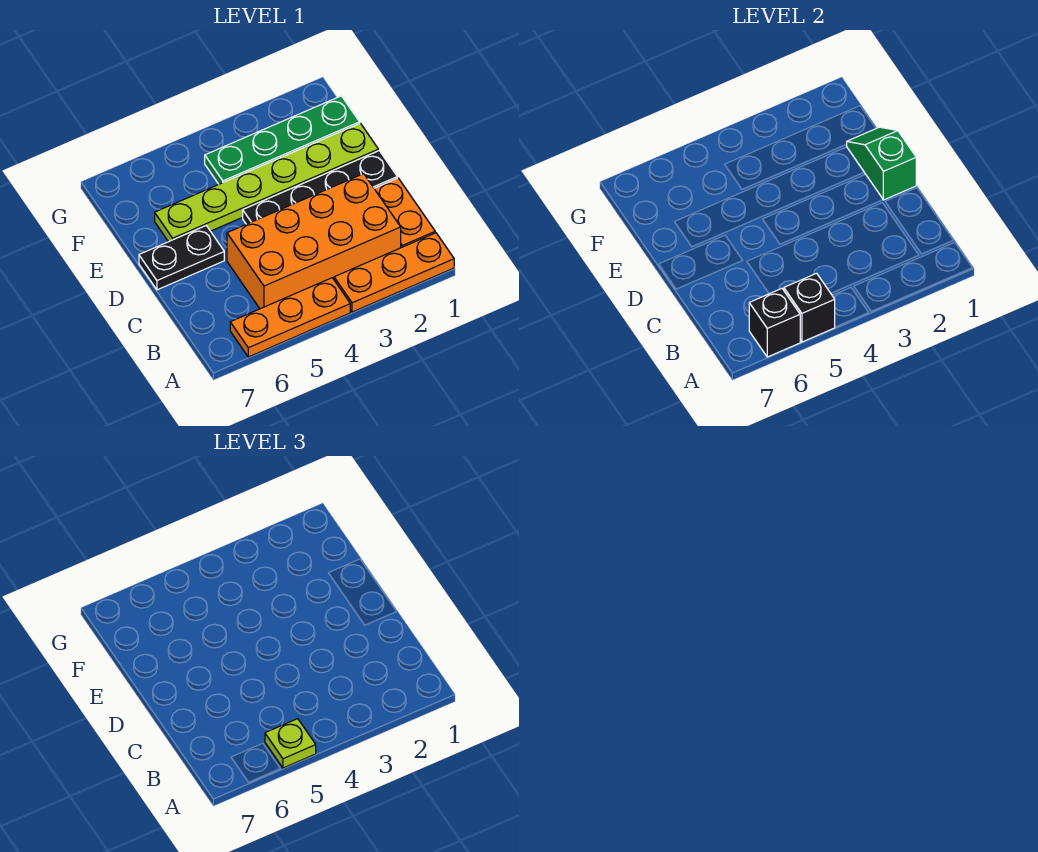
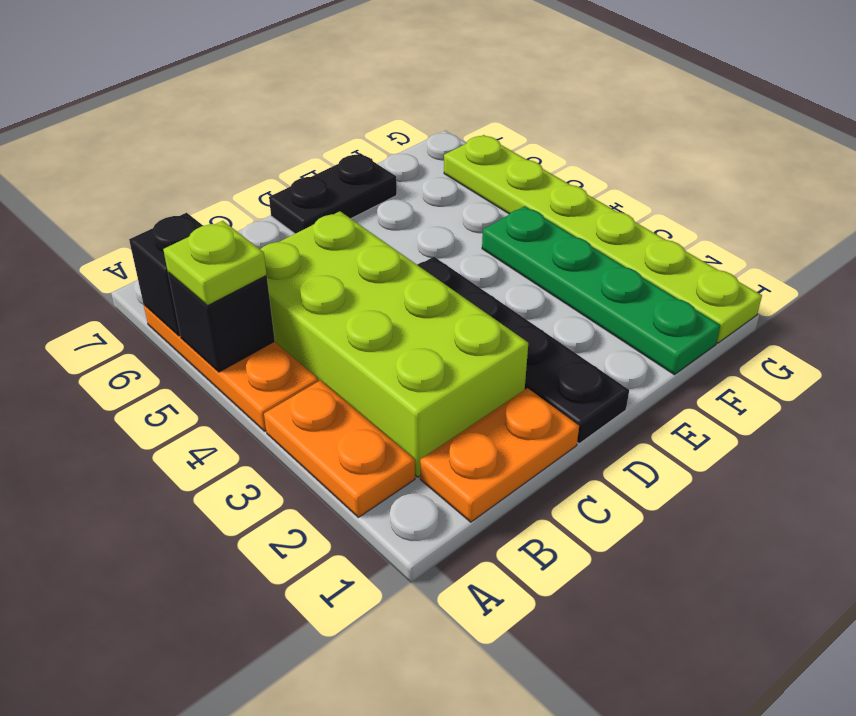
orange 1x3 plate [334,233,454,312] -> orange 1x2 plate [264,380,415,517]
orange 2x4 brick [227,174,401,309] -> lime 2x4 brick [260,211,528,477]
green 1x2 slope [847,127,916,200] -> none
black 1x2 plate [139,226,224,290] -> black 1x2 plate turned to [269,153,397,234]
lime 1x6 plate [155,123,378,242] -> lime 1x6 plate moved to [444,135,762,343]

